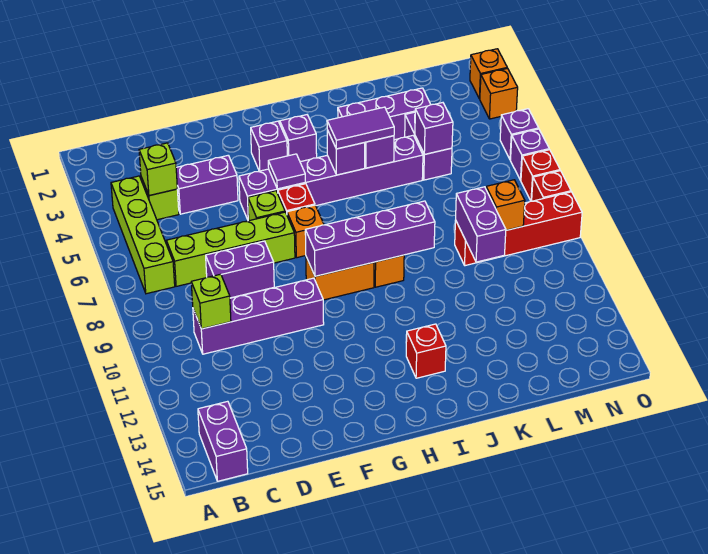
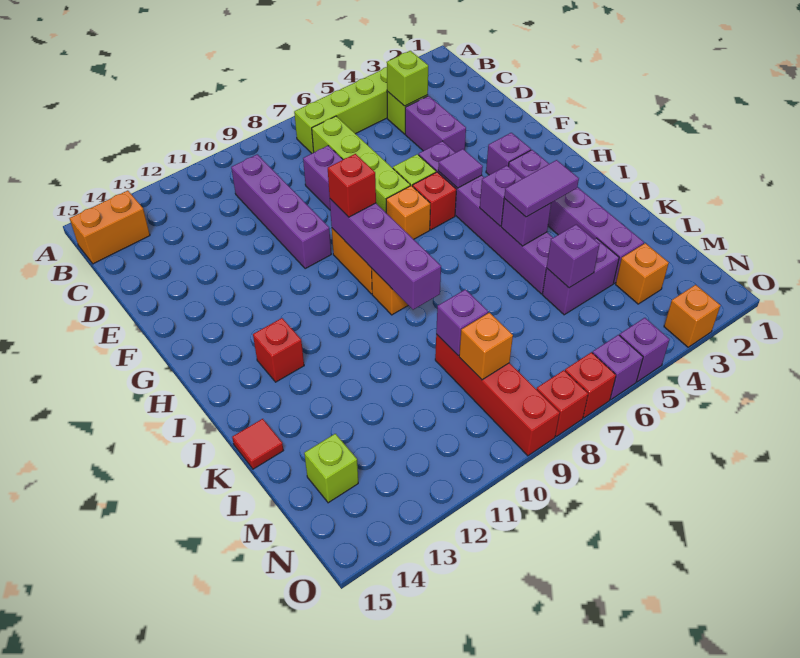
purple 1x2 brick [198,401,248,481] -> orange 1x2 brick [70,191,150,264]
lime 1x1 brick [191,274,231,329] -> lime 1x1 brick moved to [304,434,358,503]
none -> red 1x1 brick [328,154,376,217]
purple 1x2 tile [327,107,394,149] -> purple 1x2 tile turned to [504,160,579,217]
none -> red 1x1 tile [232,419,283,469]
purple 1x2 brick [456,187,506,262] -> purple 1x1 brick [436,289,488,356]
orange 1x1 brick [470,49,507,99] -> orange 1x1 brick moved to [616,243,669,304]

